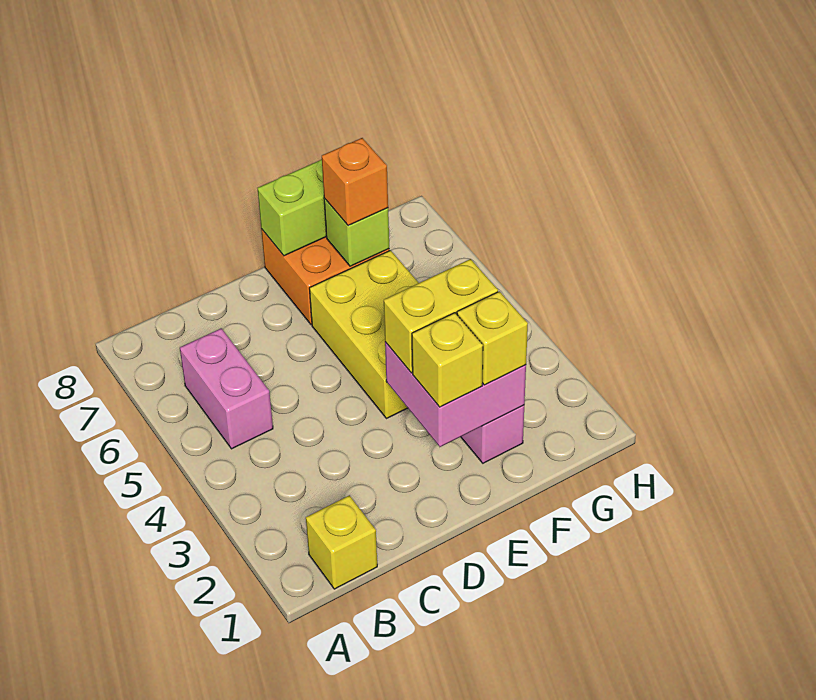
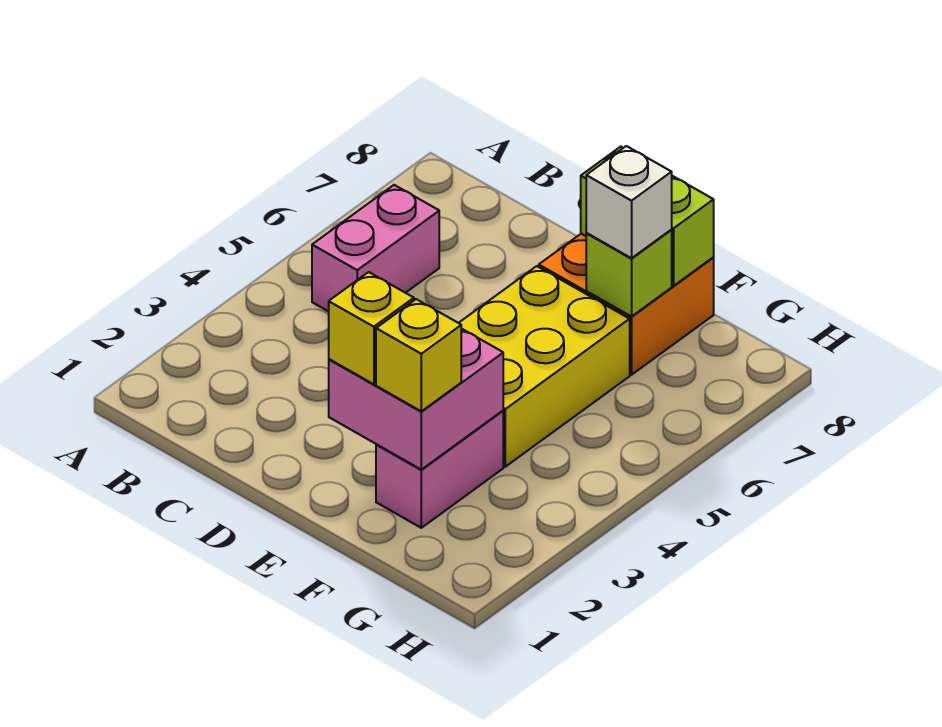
yellow 1x1 brick [306,495,377,589] -> none
yellow 1x2 brick [384,259,498,373] -> none
orange 1x1 brick [322,138,388,226] -> white 1x1 brick [586,146,672,258]

